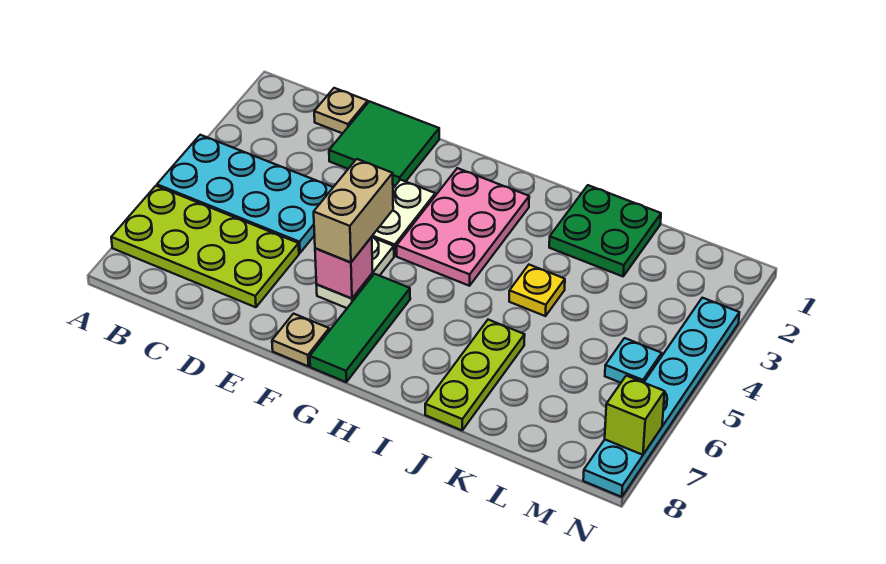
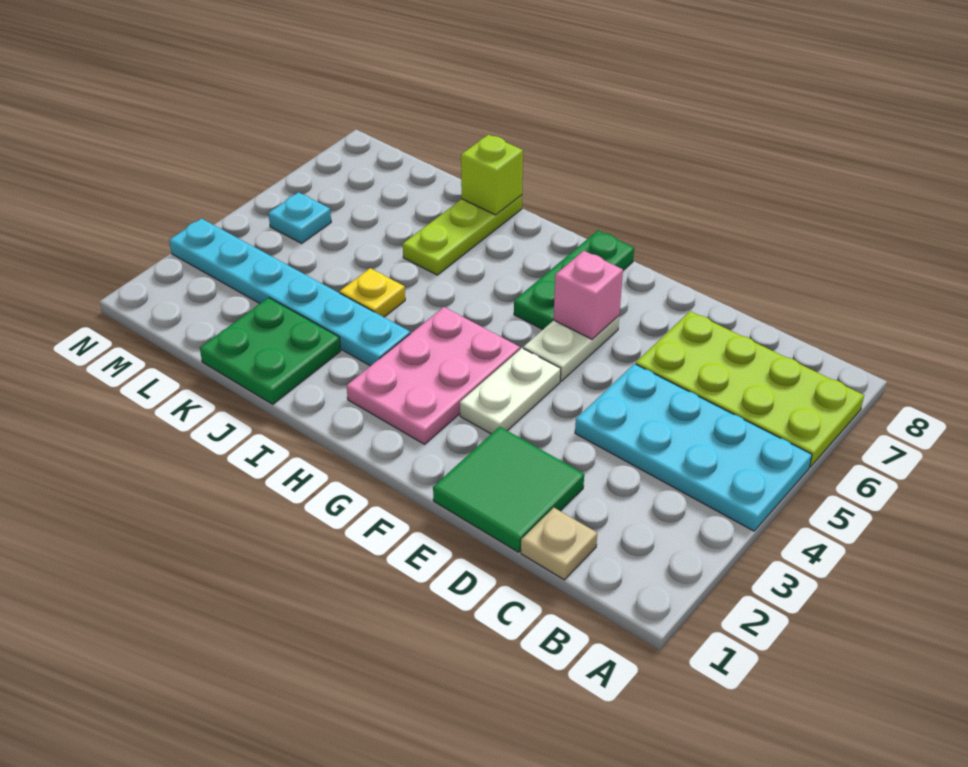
tan 1x2 brick [314,159,393,262] -> none
tan 1x1 plate [272,314,329,366] -> none
green 1x3 tile [310,274,410,382] -> green 1x3 plate [514,231,634,329]
cyan 1x6 plate [583,298,739,497] -> cyan 1x6 plate turned to [169,219,410,366]
lime 1x1 brick [605,376,665,455] -> lime 1x1 brick moved to [461,135,523,215]

